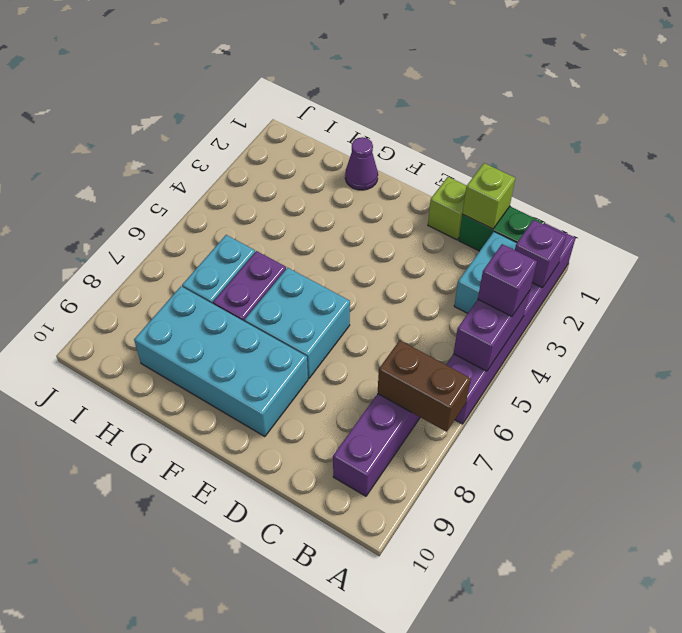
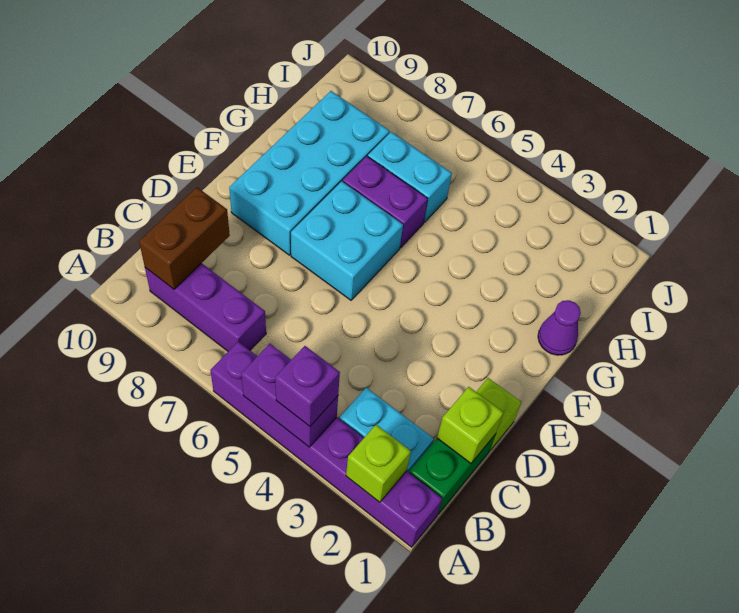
purple 1x1 brick [515,220,566,288] -> lime 1x1 brick [346,425,411,502]
brown 1x2 brick [378,340,471,432] -> brown 1x2 brick moved to [139,187,230,289]

